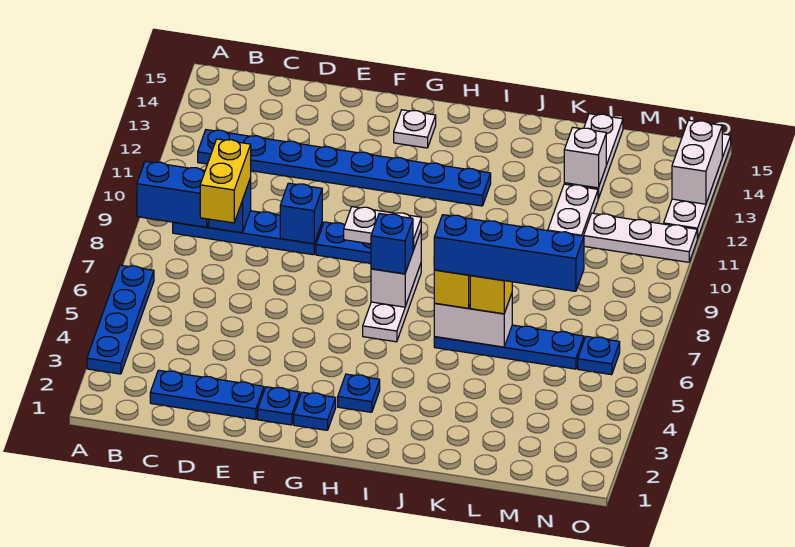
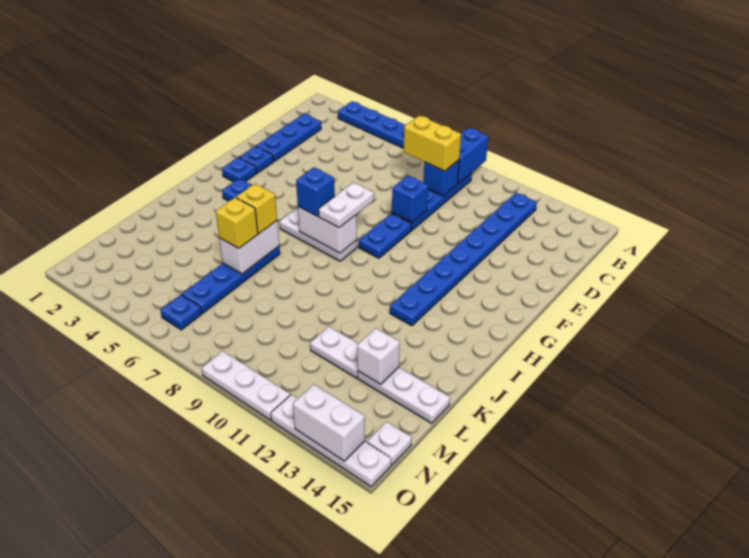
white 1x1 plate [394,110,436,148] -> white 1x1 plate moved to [367,422,412,465]
blue 1x4 brick [434,215,584,291] -> none
white 1x3 plate [584,213,697,262] -> white 1x3 plate turned to [202,351,290,420]

